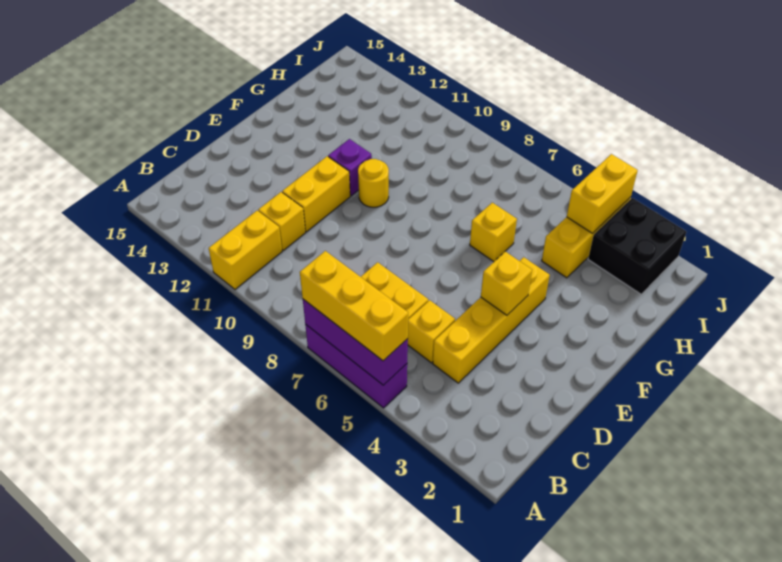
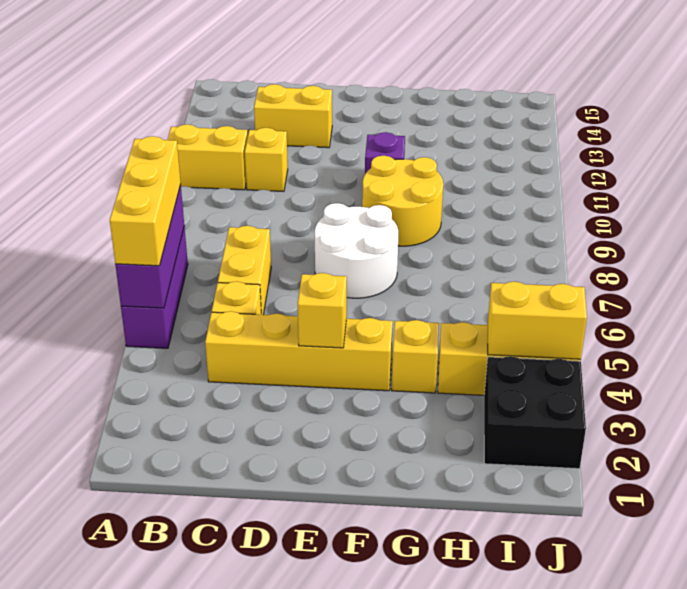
yellow 1x2 brick [282,156,350,232] -> yellow 1x2 brick moved to [254,84,332,148]
none -> white 2x2 round brick [315,203,398,298]
yellow 1x1 round brick [358,159,389,207] -> yellow 2x2 round brick [362,156,443,246]
yellow 1x1 brick [470,203,517,262] -> yellow 1x1 brick moved to [392,320,439,393]

